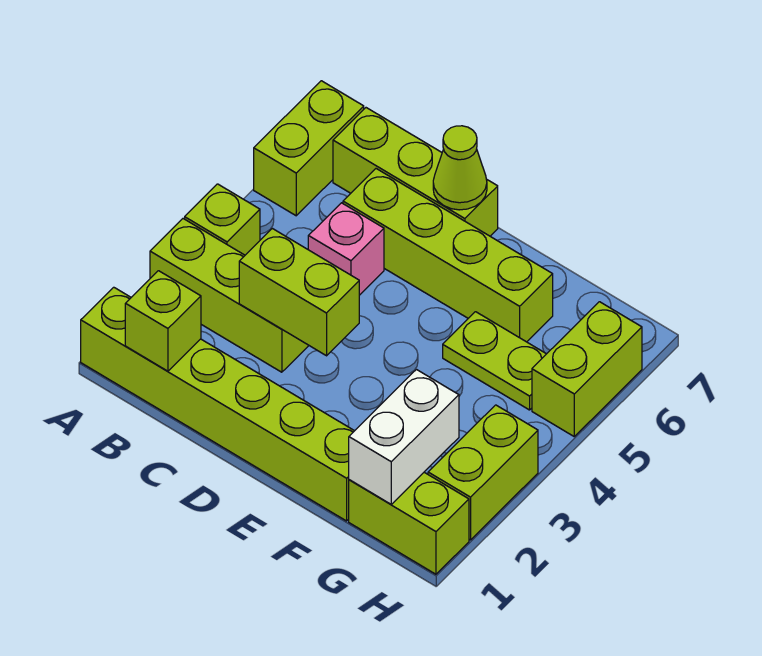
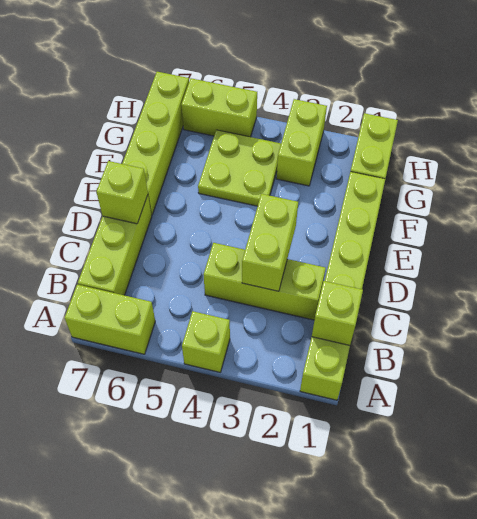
lime 1x3 brick [150,219,309,372] -> lime 1x3 brick turned to [204,243,326,320]
pink 1x1 brick [308,203,384,295] -> none
lime 1x4 brick [343,169,553,342] -> lime 1x4 brick moved to [122,72,189,215]
lime 1x1 cone [433,126,487,210] -> lime 1x1 brick [96,161,148,224]
lime 1x2 plate [443,312,546,410] -> lime 2x2 plate [198,130,281,206]
white 1x2 brick [349,370,459,504] -> none
lime 1x2 brick [428,405,538,540] -> lime 1x2 brick turned to [276,99,327,186]

